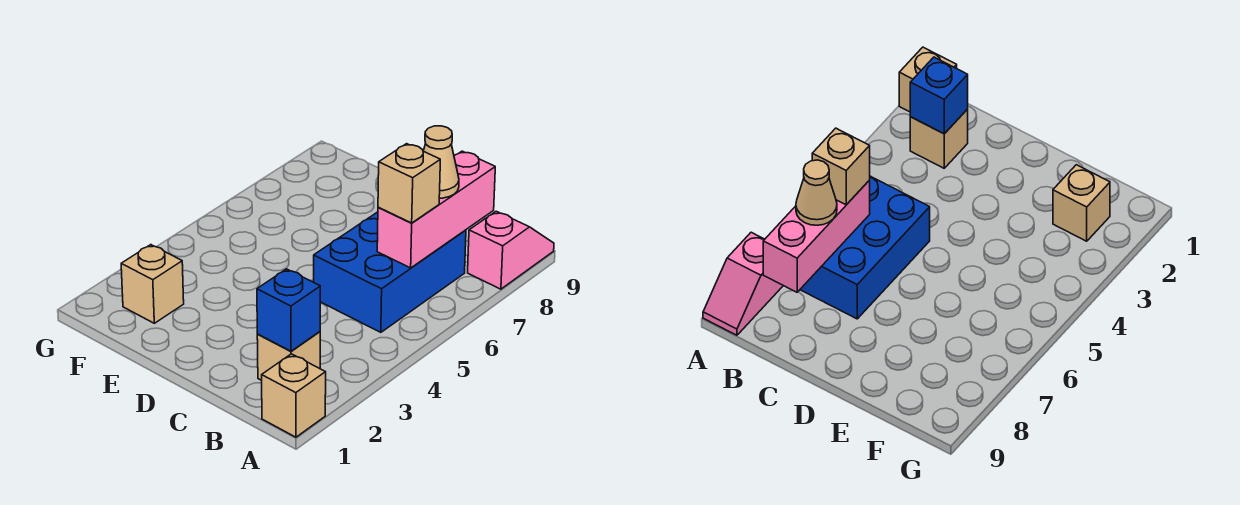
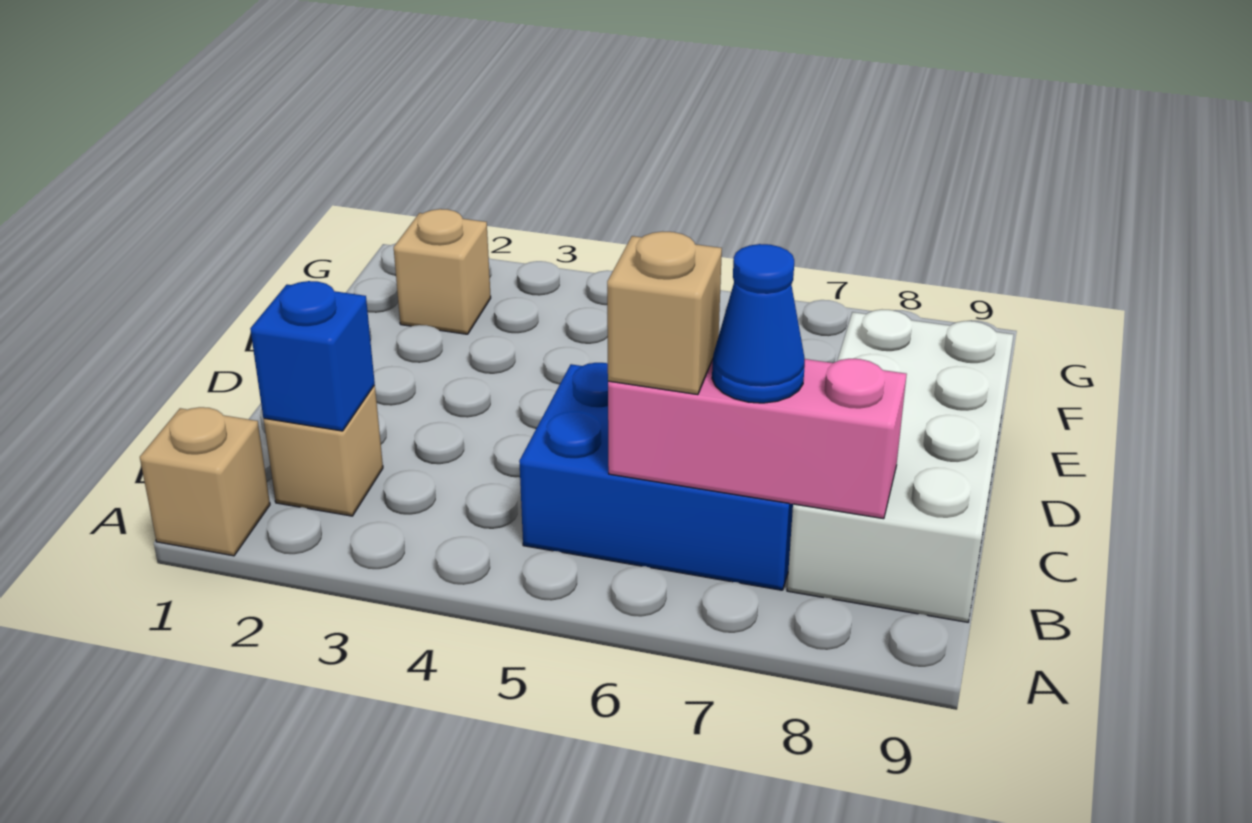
pink 1x2 slope [468,211,554,289] -> none
tan 1x1 cone [424,126,459,198] -> blue 1x1 cone [712,244,805,403]
none -> white 2x4 brick [787,310,1014,622]

